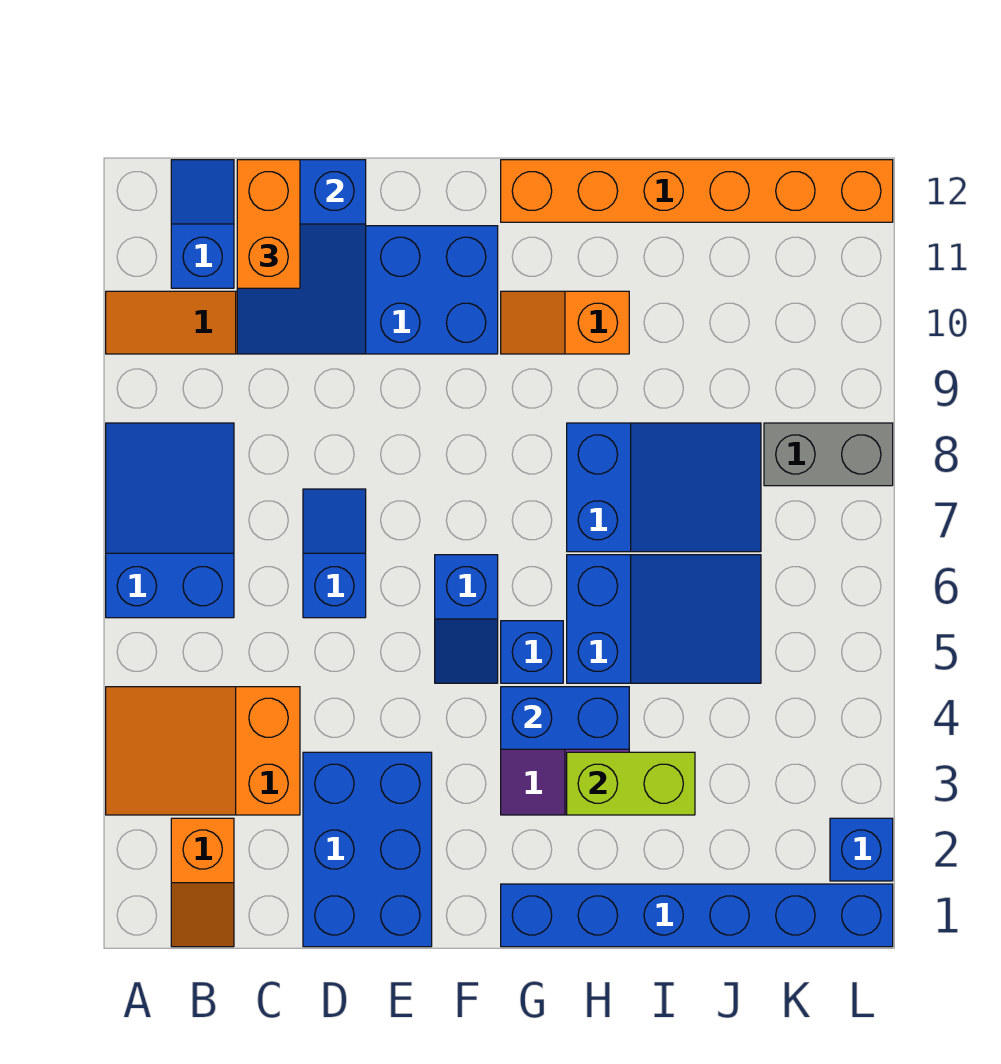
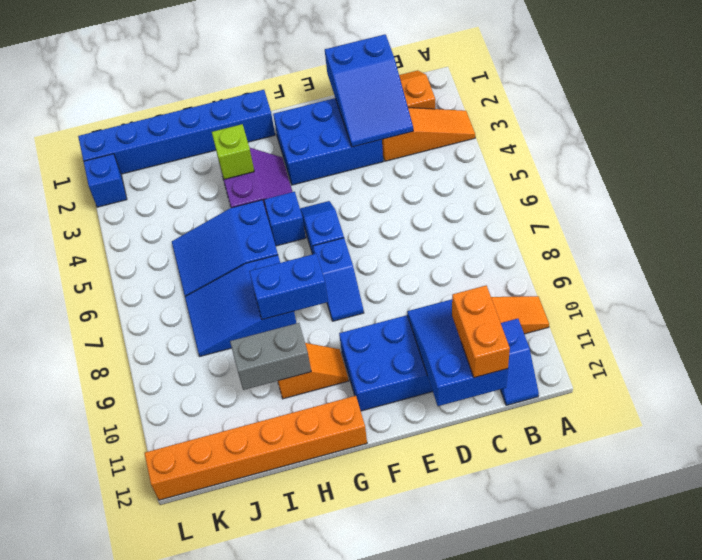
orange 2x3 slope [106,687,300,815] -> orange 1x3 slope [382,108,475,161]
blue 2x3 slope [106,423,234,618] -> blue 2x3 slope moved to [325,34,413,147]
blue 2x3 brick [303,752,432,947] -> blue 2x3 brick turned to [273,98,383,185]
blue 1x2 slope [303,489,366,618] -> blue 1x2 slope moved to [313,238,364,321]
blue 1x2 brick [501,687,629,749] -> blue 1x2 brick moved to [249,254,328,320]
lime 1x2 brick [567,752,695,815] -> lime 1x1 brick [212,124,254,179]
grey 1x2 brick [764,423,893,486] -> grey 1x2 brick moved to [230,323,311,390]

